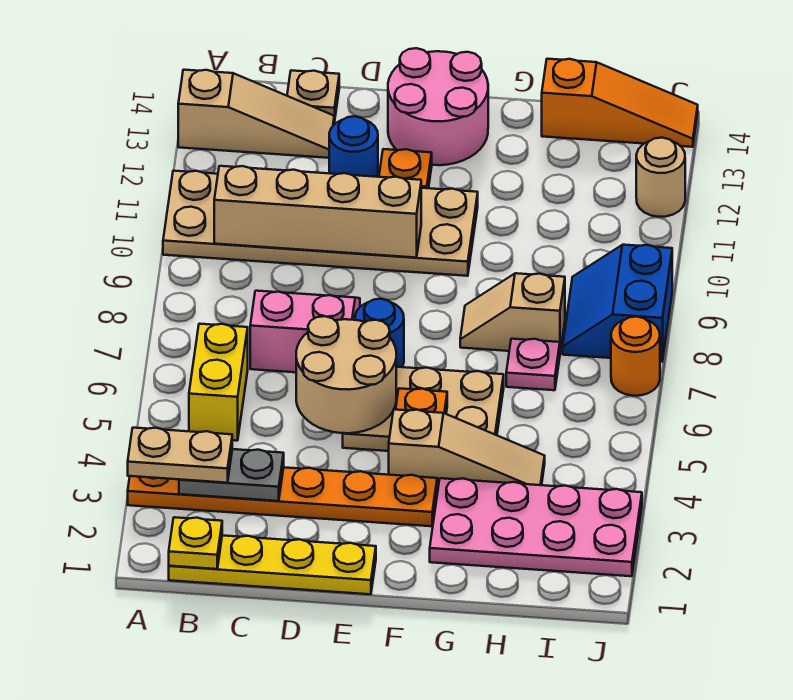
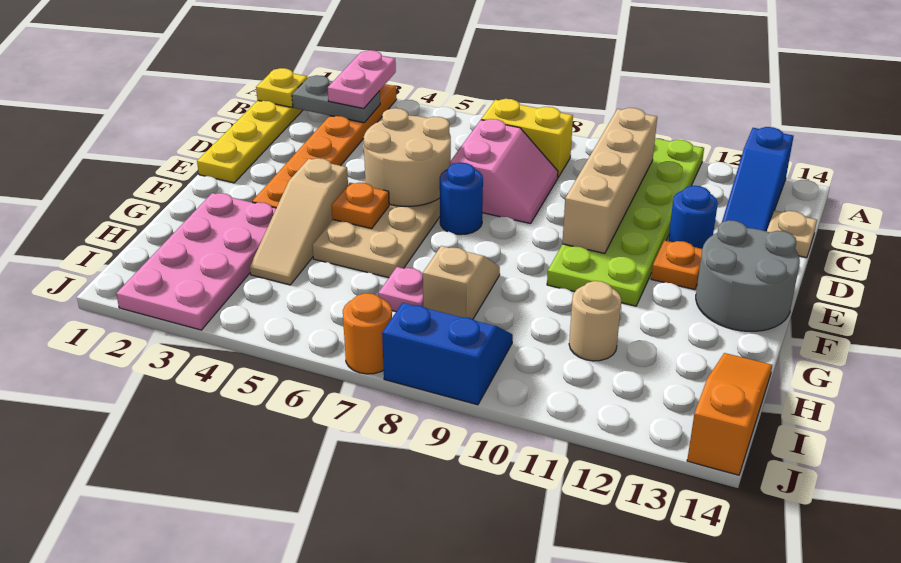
tan 1x2 plate [128,428,232,483] -> pink 1x2 plate [328,50,396,109]
tan 2x6 plate [163,171,478,276] -> lime 2x6 plate [547,138,704,306]
tan 1x3 slope [178,70,334,158] -> blue 1x3 slope [722,127,794,231]
grey 1x2 plate [179,449,284,501] -> grey 1x2 plate turned to [292,75,380,123]
yellow 1x2 brick [189,324,248,441] -> yellow 1x2 brick moved to [481,99,573,177]
pink 2x2 round brick [388,48,488,165] -> grey 2x2 round brick [696,220,800,331]
orange 1x3 slope [542,59,698,147] -> orange 1x3 slope turned to [687,353,772,475]
tan 1x1 round brick [636,138,685,217] -> tan 1x1 round brick moved to [569,281,621,361]

